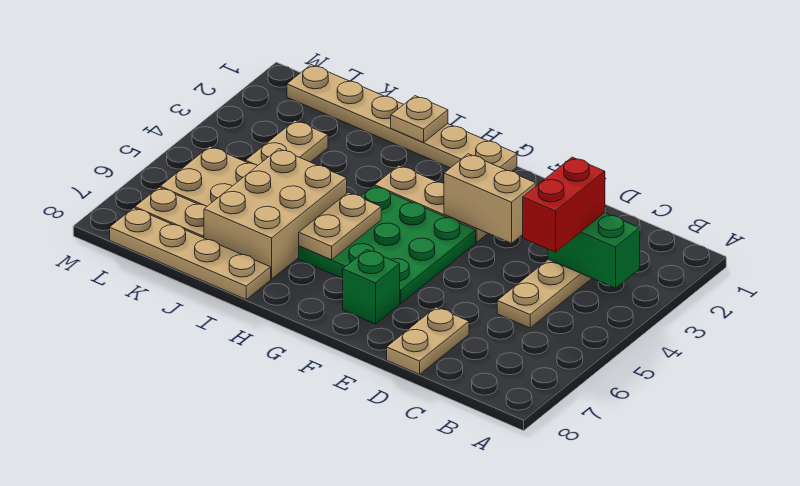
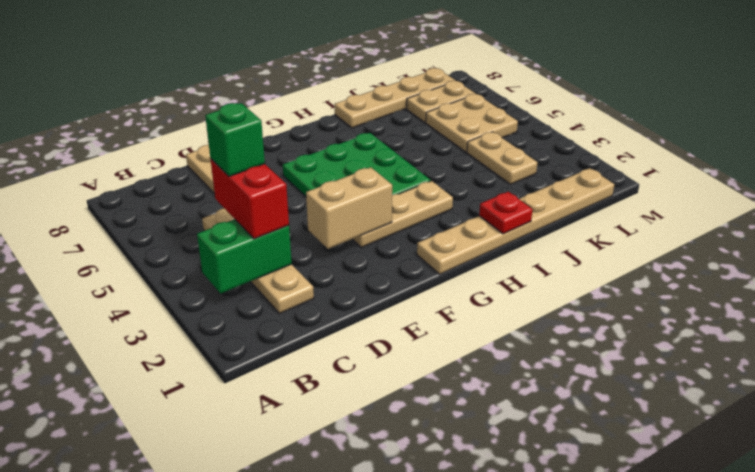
green 1x1 brick [343,250,400,324] -> green 1x1 brick moved to [205,103,265,176]
tan 1x2 plate [299,193,381,260] -> none
tan 1x1 plate [391,96,448,142] -> red 1x1 plate [479,192,533,234]
tan 2x3 brick [204,149,347,279] -> none

